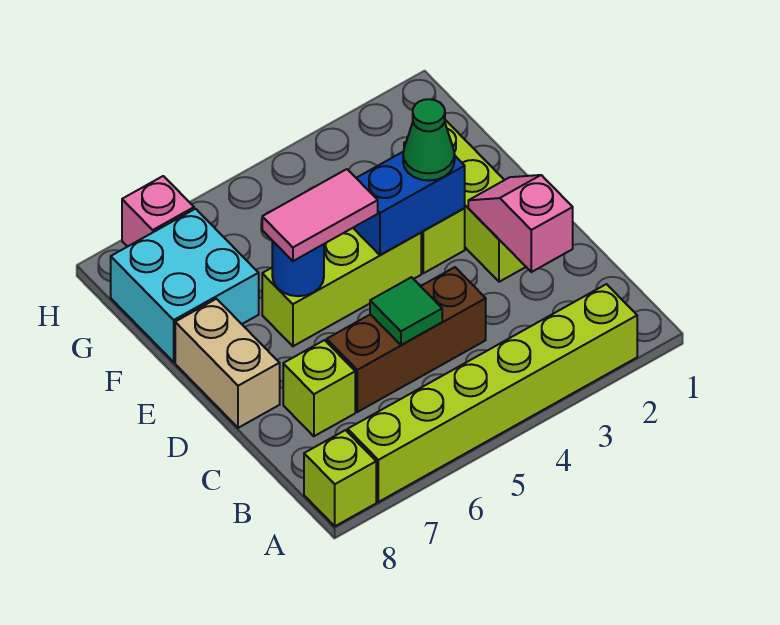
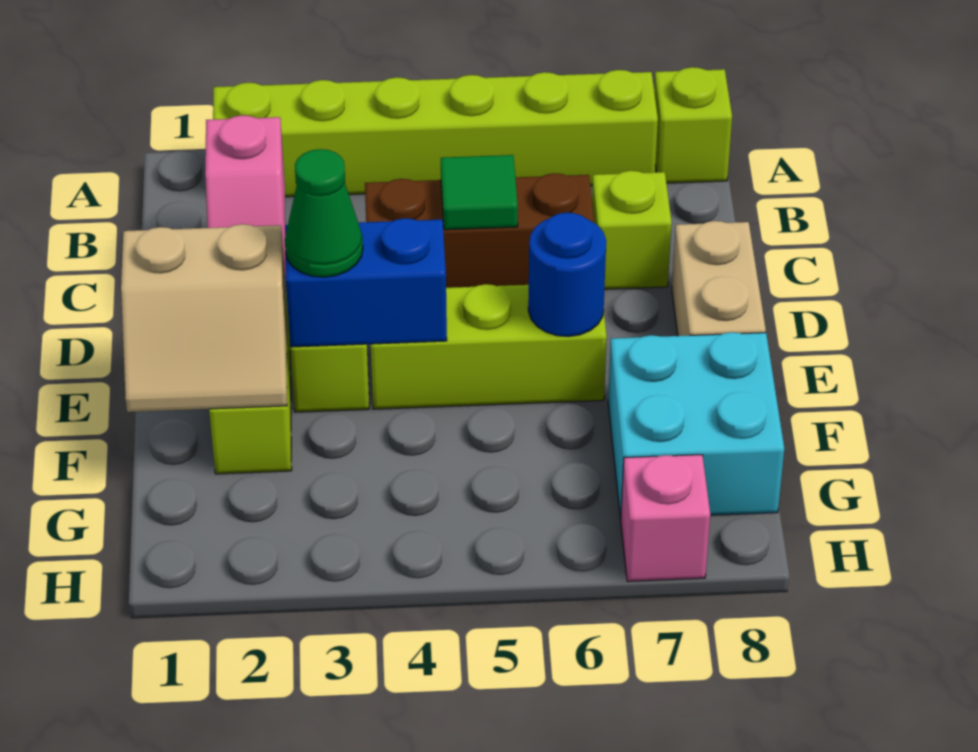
none -> tan 2x2 slope [121,224,287,412]
pink 1x2 tile [262,169,378,261] -> none

